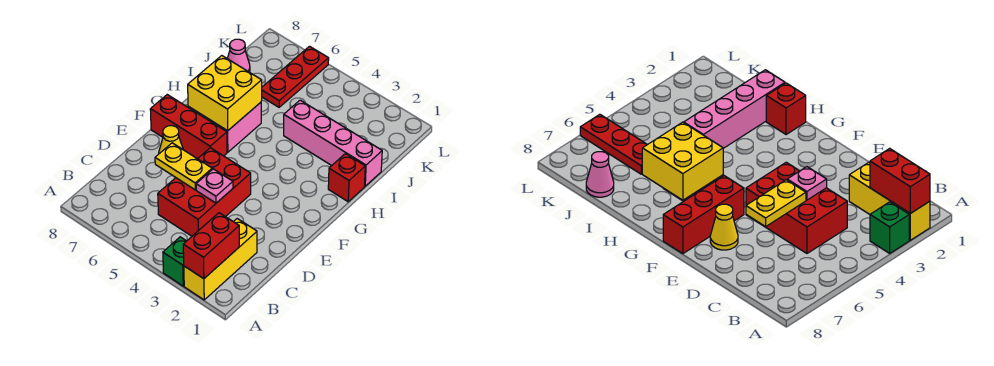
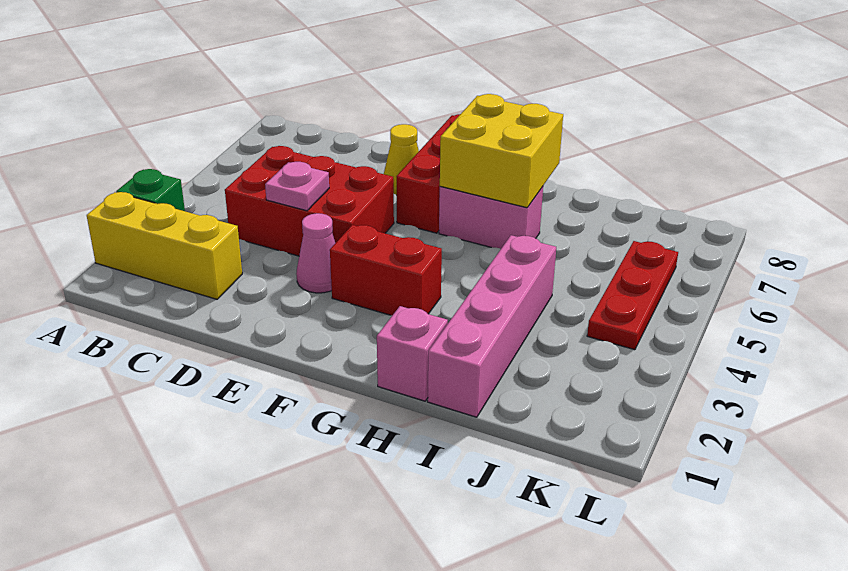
red 1x2 brick [183,213,239,279] -> red 1x2 brick moved to [330,225,442,315]
yellow 1x2 plate [155,143,212,190] -> none
red 1x1 brick [328,154,365,202] -> pink 1x1 brick [377,306,448,401]
red 1x3 plate [262,46,329,107] -> red 1x3 plate turned to [587,241,678,350]
pink 1x1 cone [227,39,250,72] -> pink 1x1 cone moved to [296,213,335,293]

